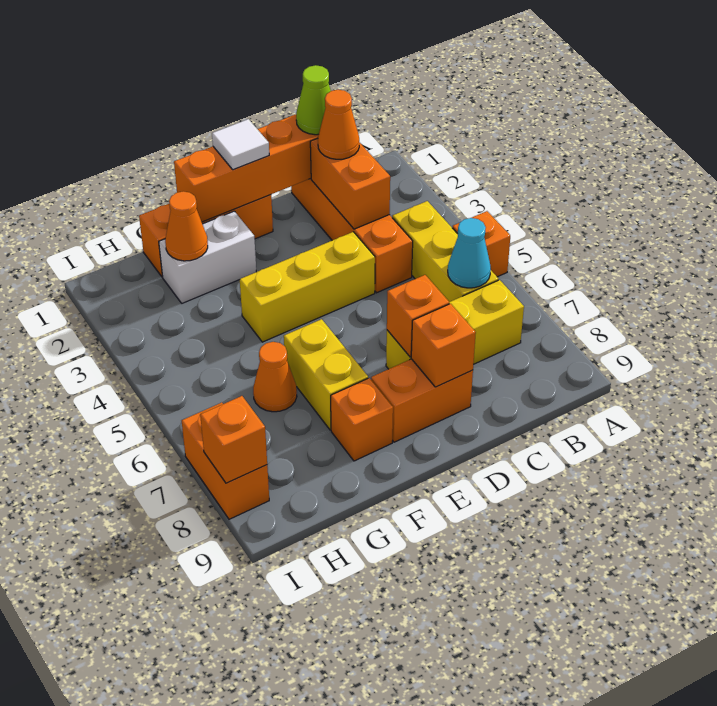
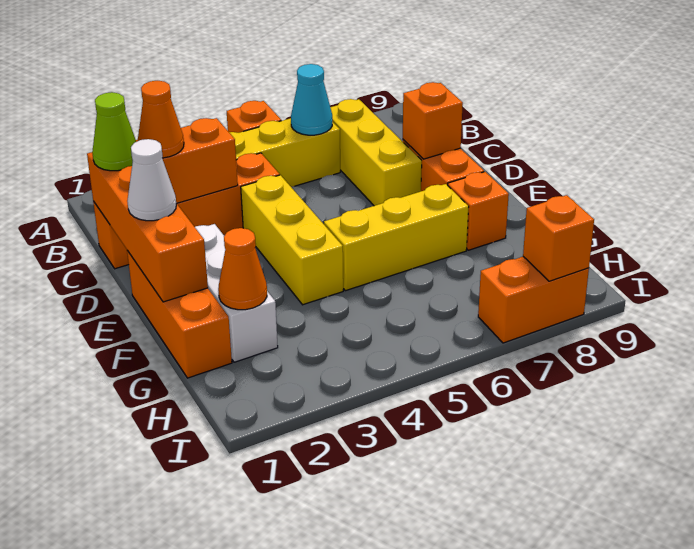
orange 1x1 brick [387,275,449,357] -> none
white 1x1 tile [212,119,269,170] -> white 1x1 cone [127,139,176,221]
white 1x2 brick [159,211,256,303] -> white 1x3 brick [195,224,278,362]
yellow 1x2 brick [284,319,368,430] -> yellow 1x3 brick [324,184,469,291]
orange 1x1 cone [253,342,297,412] -> none

